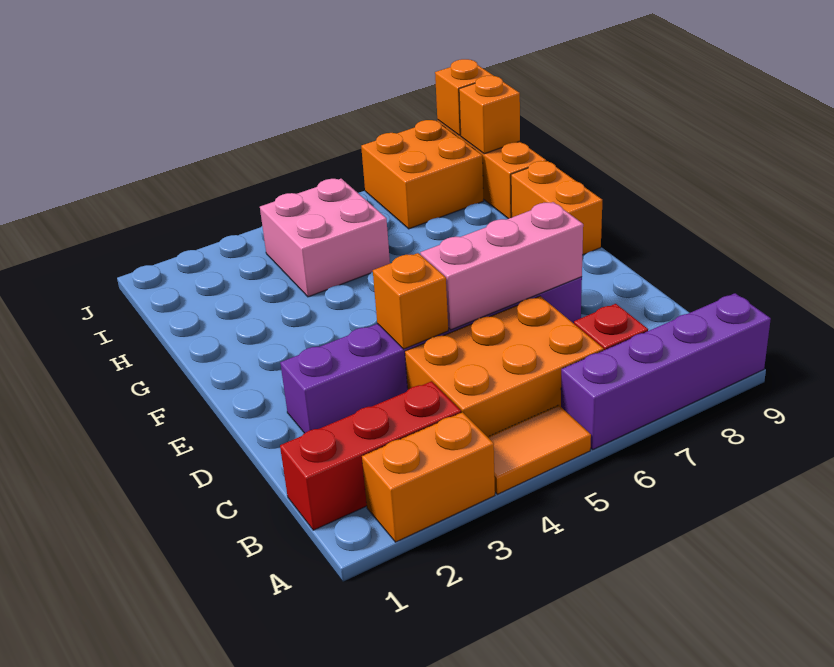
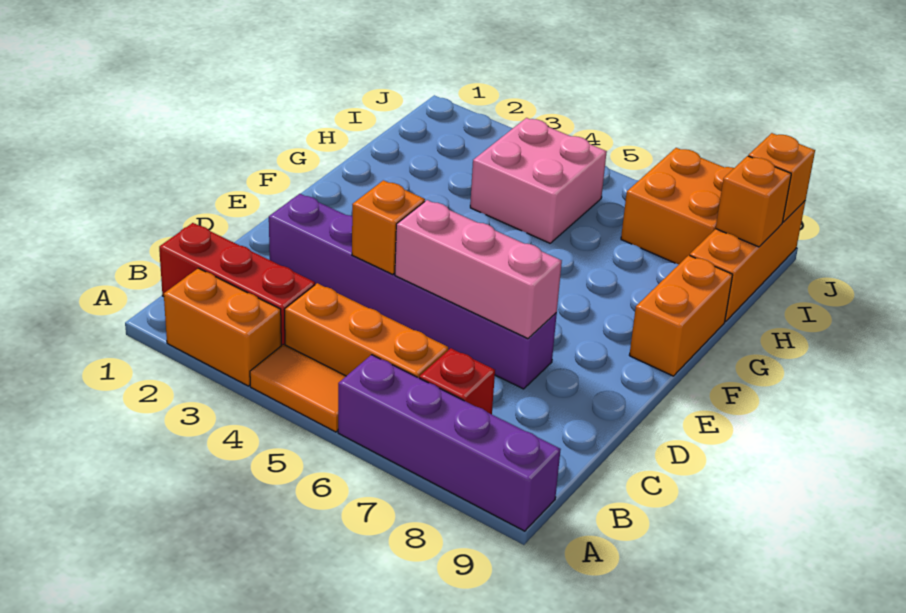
orange 2x3 brick [405,296,604,437] -> orange 1x3 brick [284,283,448,378]

